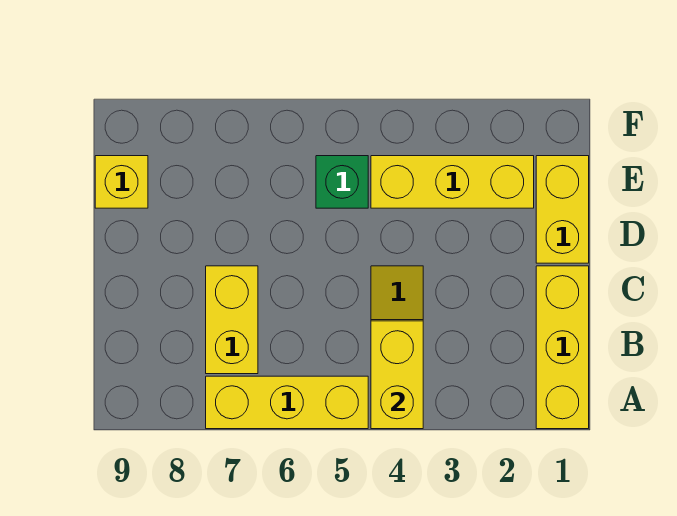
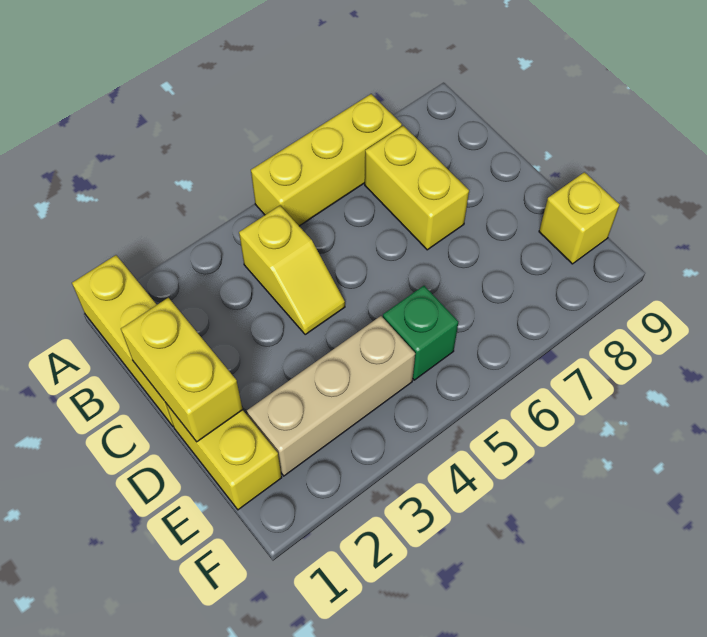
yellow 1x2 brick [371,321,423,429] -> yellow 1x2 brick moved to [121,298,243,442]
yellow 1x3 brick [371,156,534,208] -> tan 1x3 brick [247,316,415,476]

